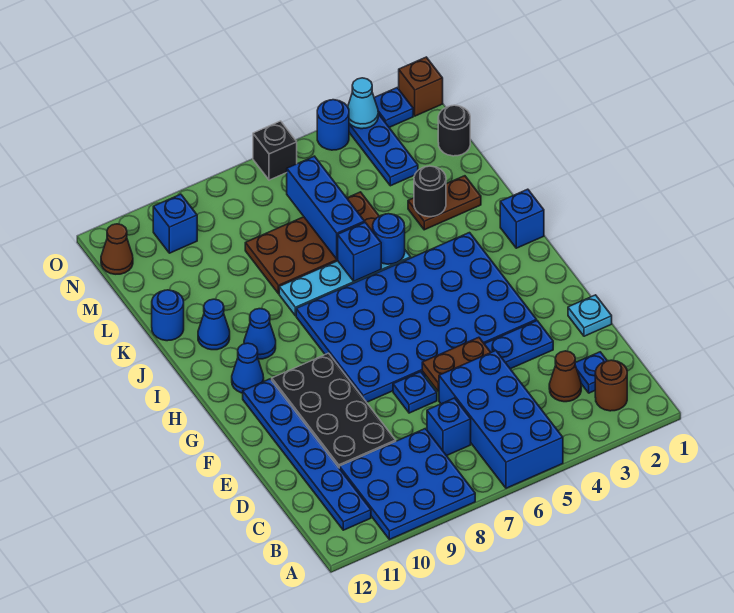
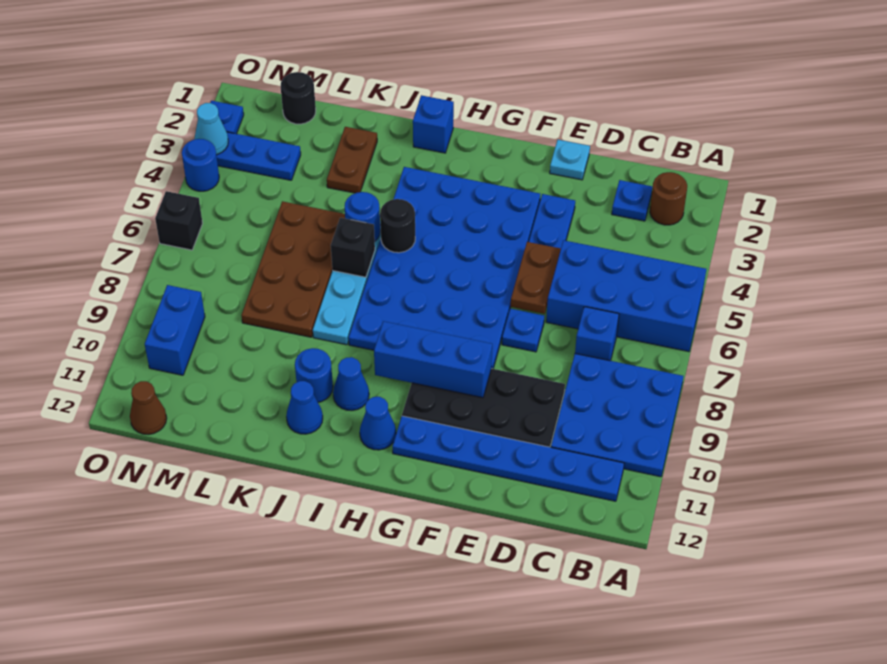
brown 1x1 cone [549,351,581,402] -> none
blue 1x1 brick [338,223,381,281] -> black 1x1 brick [331,218,375,277]
black 1x1 round brick [414,166,446,217] -> black 1x1 round brick moved to [380,199,415,253]
blue 1x3 brick [287,156,365,259] -> blue 1x3 brick moved to [374,321,492,398]
blue 1x1 round brick [152,290,184,341] -> blue 1x1 round brick moved to [295,348,333,402]
blue 1x1 brick [153,194,197,253] -> blue 1x2 brick [145,285,205,375]
brown 1x1 brick [399,57,443,116] -> none

